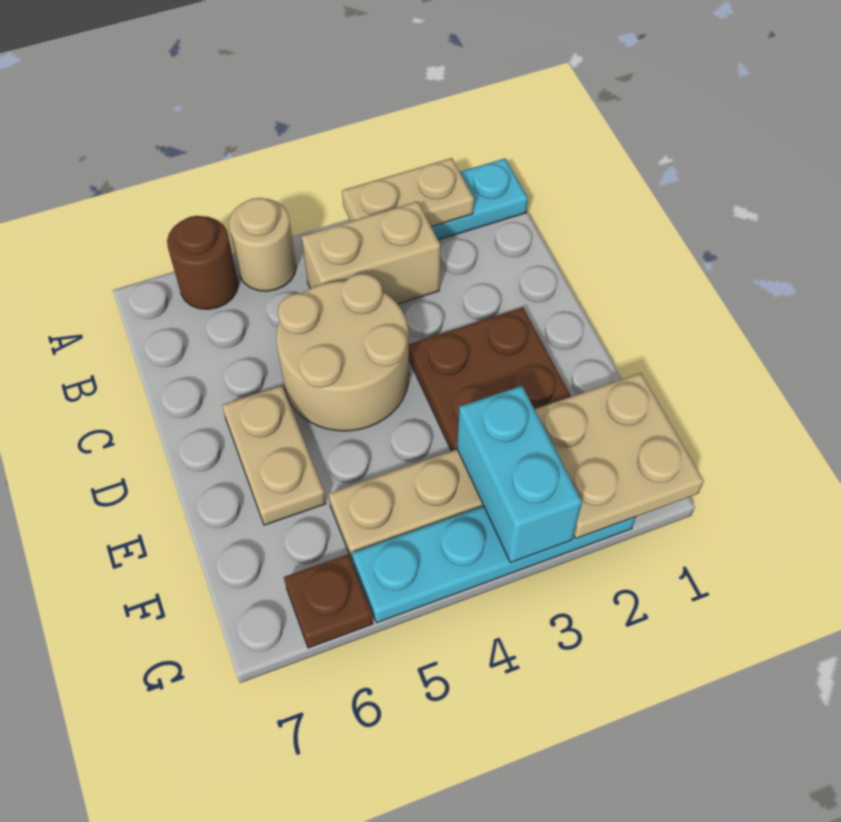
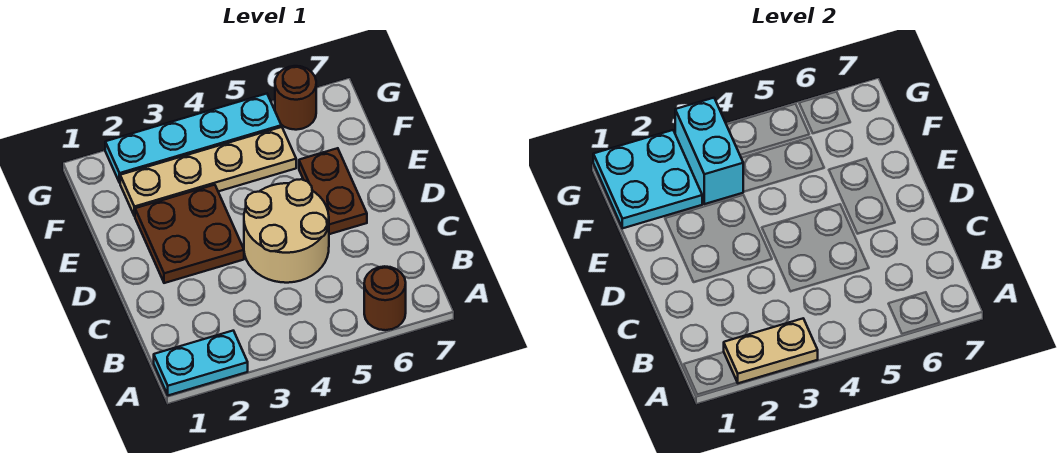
tan 1x1 round brick [229,198,296,291] -> none
tan 1x2 brick [302,201,440,304] -> none
tan 1x2 plate [222,385,326,525] -> brown 1x2 plate [299,148,367,234]
tan 2x2 plate [535,373,704,539] -> cyan 2x2 plate [593,130,702,228]
brown 1x1 plate [284,554,373,648] -> brown 1x1 round brick [275,66,316,130]

